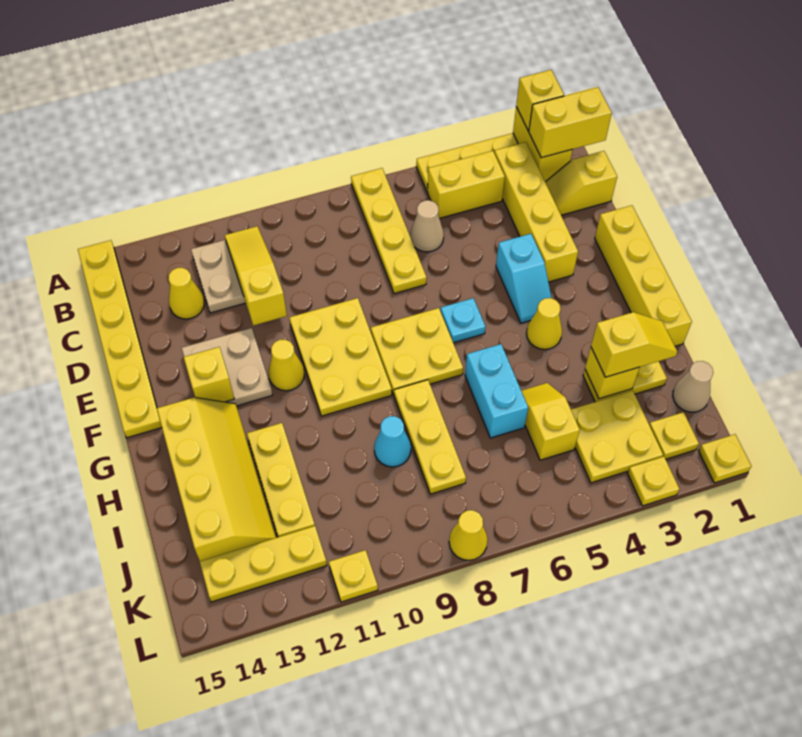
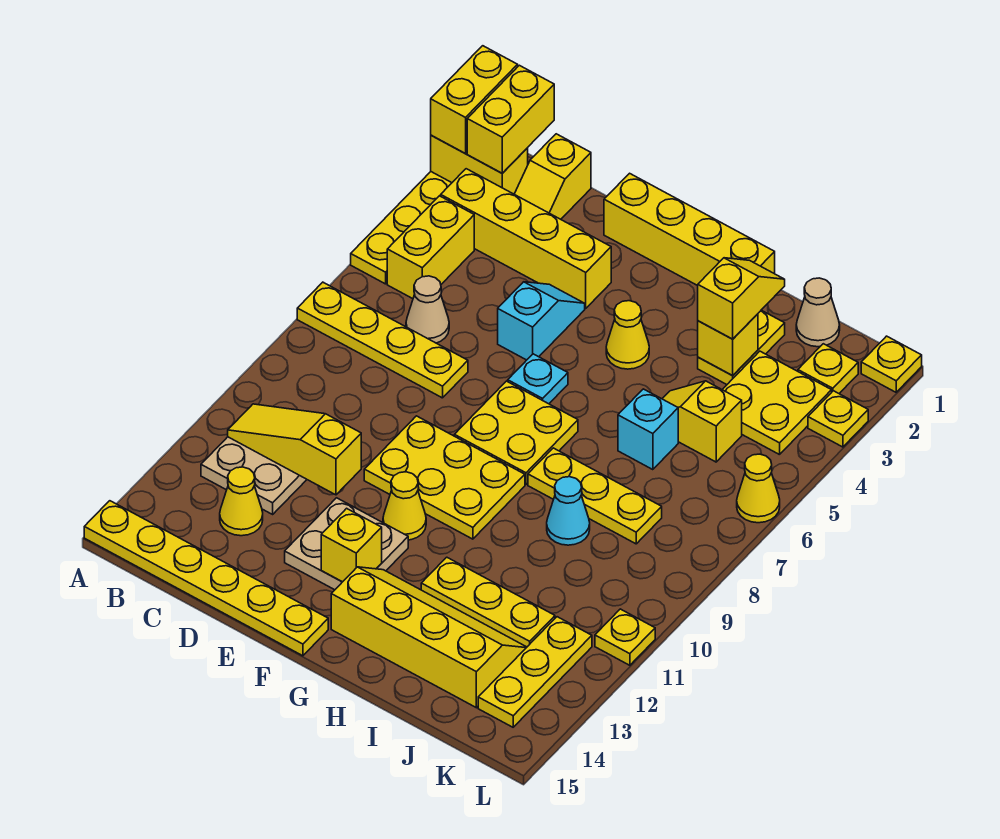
yellow 1x1 brick [516,70,564,131] -> yellow 1x2 brick [431,46,518,153]
cyan 1x2 slope [496,234,551,323] -> cyan 1x2 slope turned to [498,282,585,360]
cyan 1x2 brick [465,344,528,438] -> cyan 1x1 brick [618,389,678,470]
yellow 1x1 cone [449,510,488,560] -> yellow 1x1 cone moved to [737,454,780,523]

